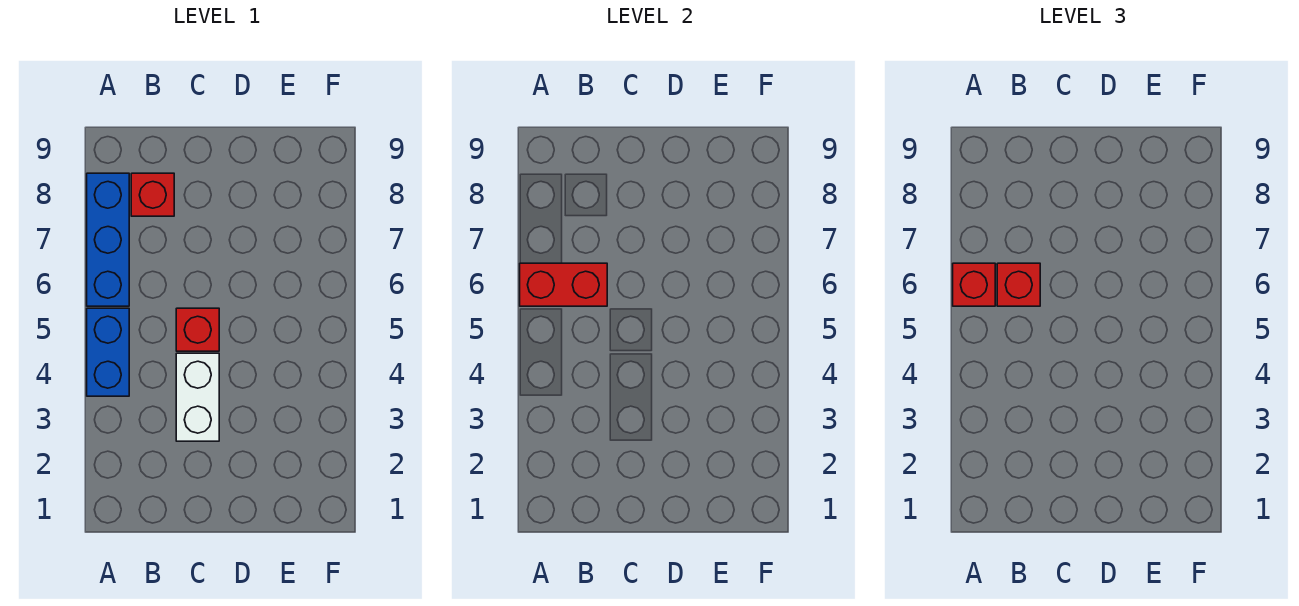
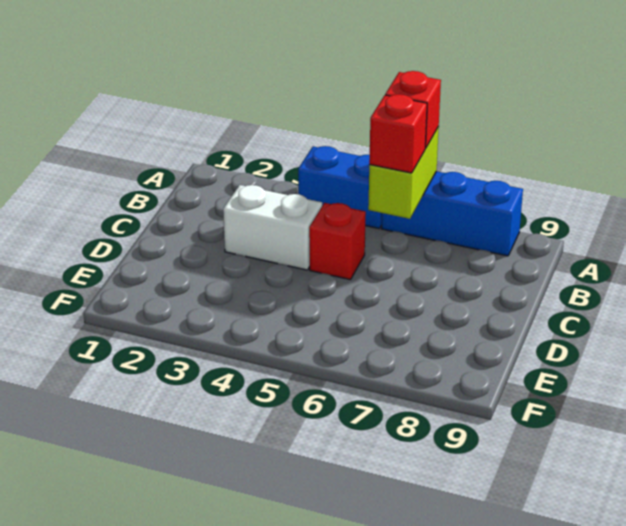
red 1x2 brick [520,263,607,306] -> lime 1x2 brick [368,127,439,219]
red 1x1 brick [131,173,174,216] -> none

